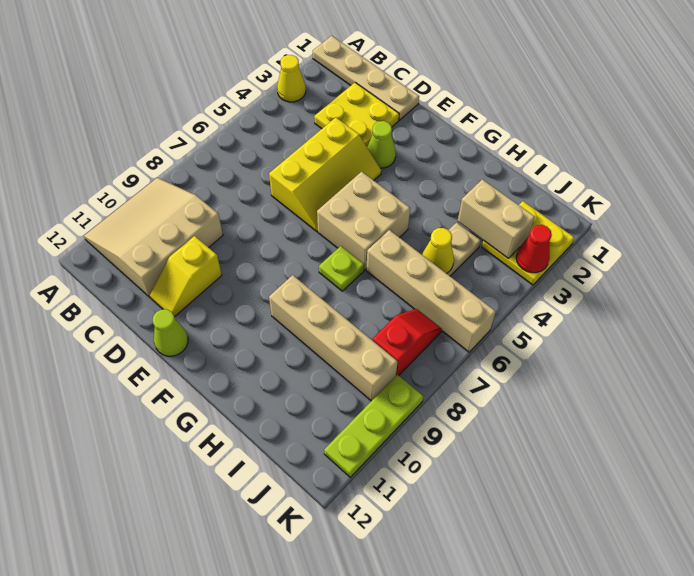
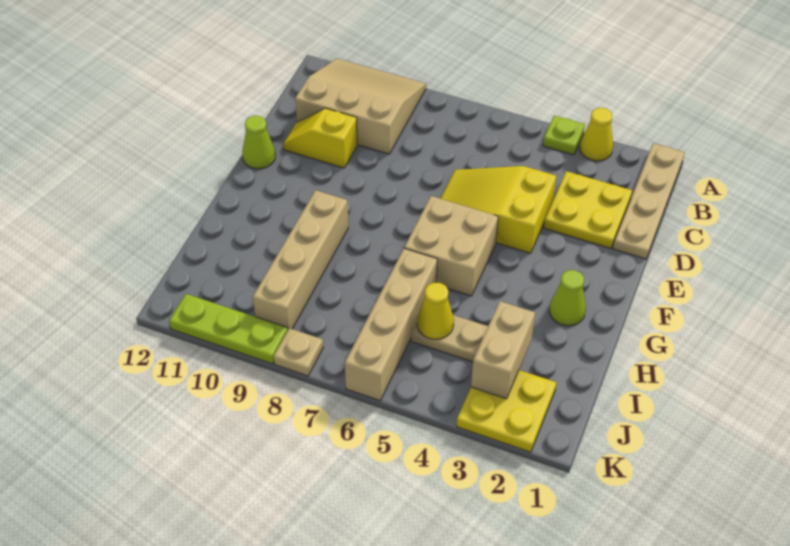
yellow 2x3 slope [269,117,381,231] -> yellow 2x3 slope turned to [440,166,556,253]
lime 1x1 cone [367,121,396,168] -> lime 1x1 cone moved to [549,270,586,326]
lime 1x1 plate [319,246,364,291] -> lime 1x1 plate moved to [543,116,585,155]
red 1x2 slope [372,309,442,375] -> none
red 1x1 cone [516,225,552,273] -> none
none -> tan 1x1 plate [274,328,323,376]

